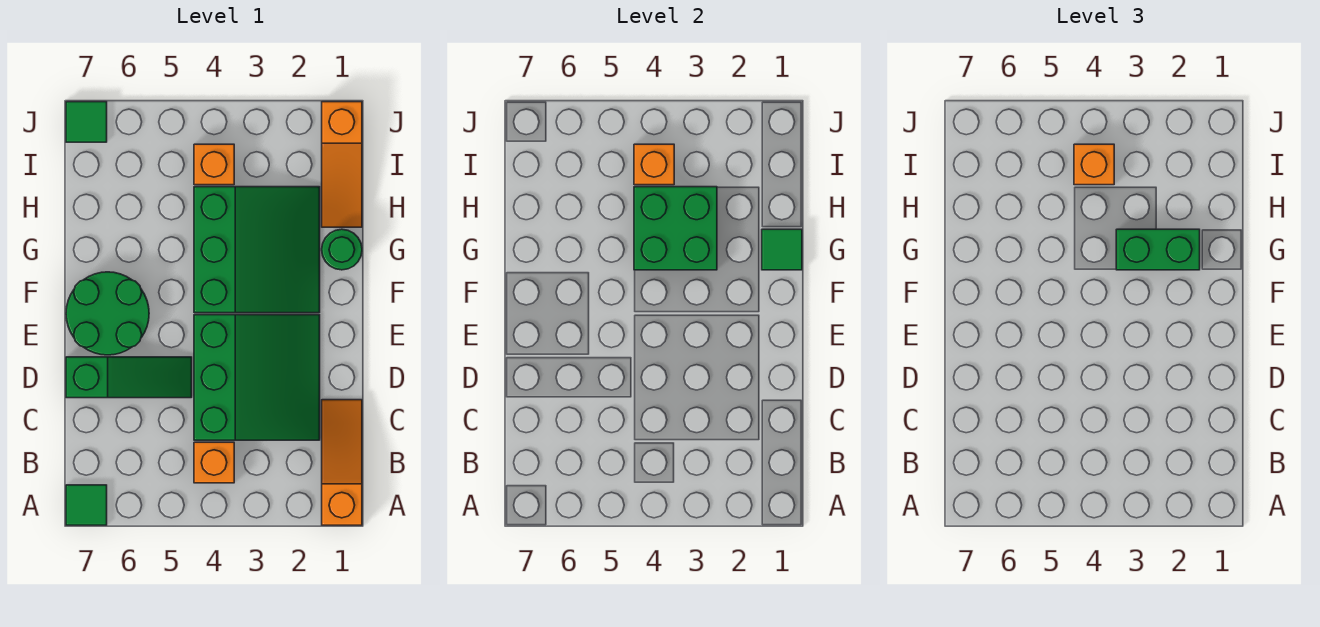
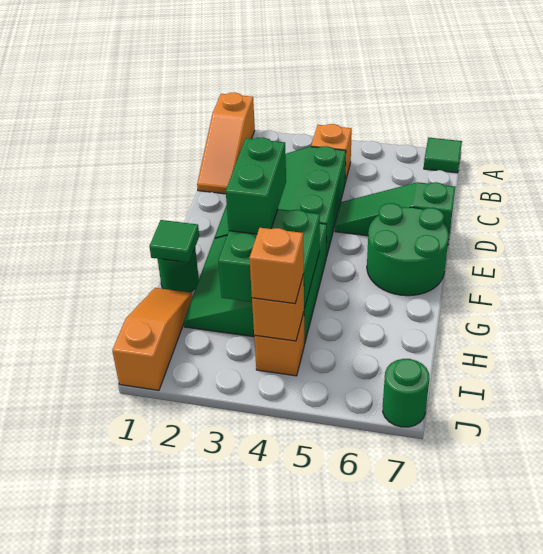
green 1x2 brick [1116,229,1200,270] -> green 1x2 brick turned to [226,137,286,234]
green 1x1 tile [66,102,107,142] -> green 1x1 round brick [383,359,429,427]

